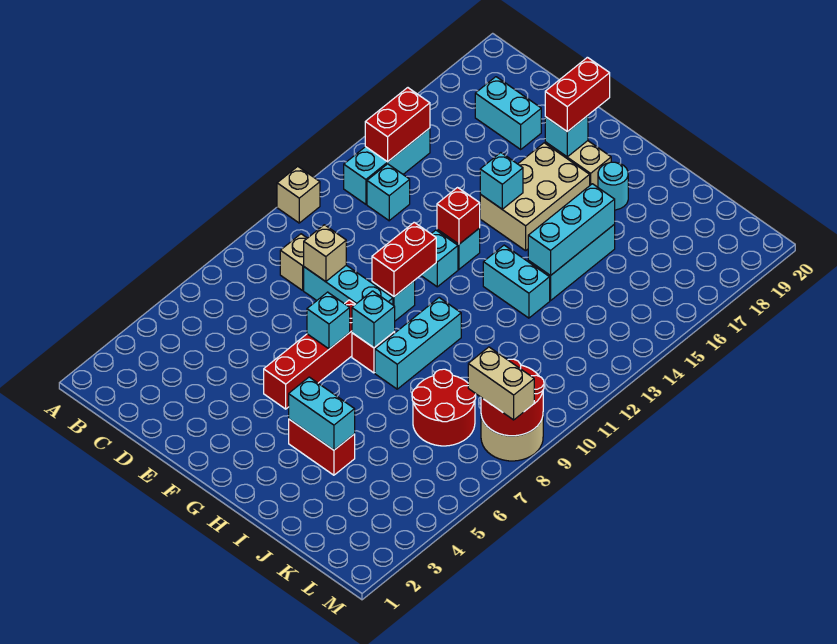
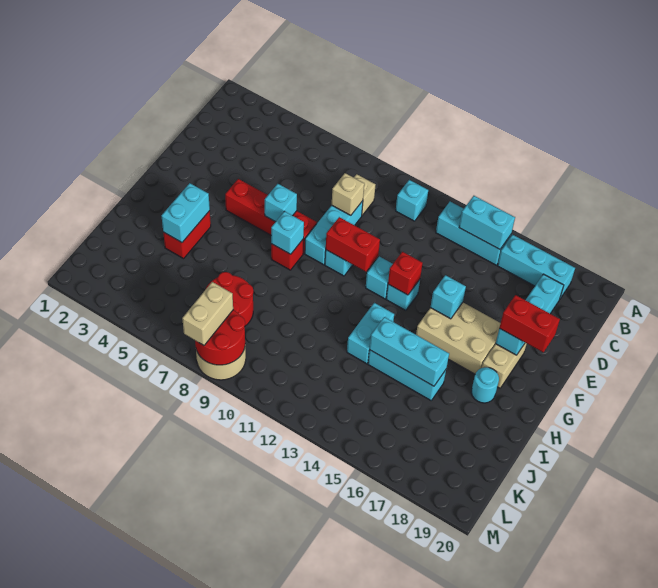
tan 1x1 brick [277,166,320,223] -> none
red 1x2 brick [365,88,430,162] -> cyan 1x2 brick [459,196,515,249]
cyan 1x1 brick [367,164,410,221] -> cyan 1x1 brick moved to [396,180,428,221]
cyan 1x3 brick [375,298,461,389] -> cyan 1x3 brick moved to [498,235,575,299]

